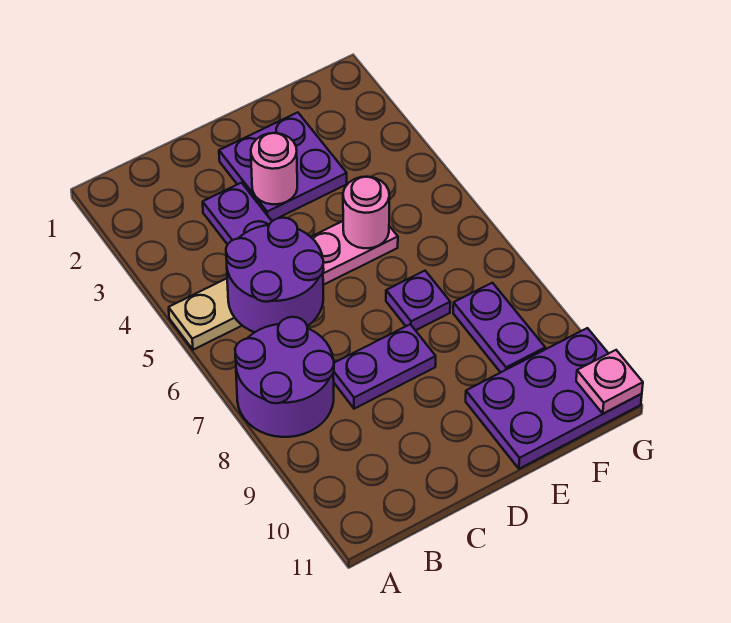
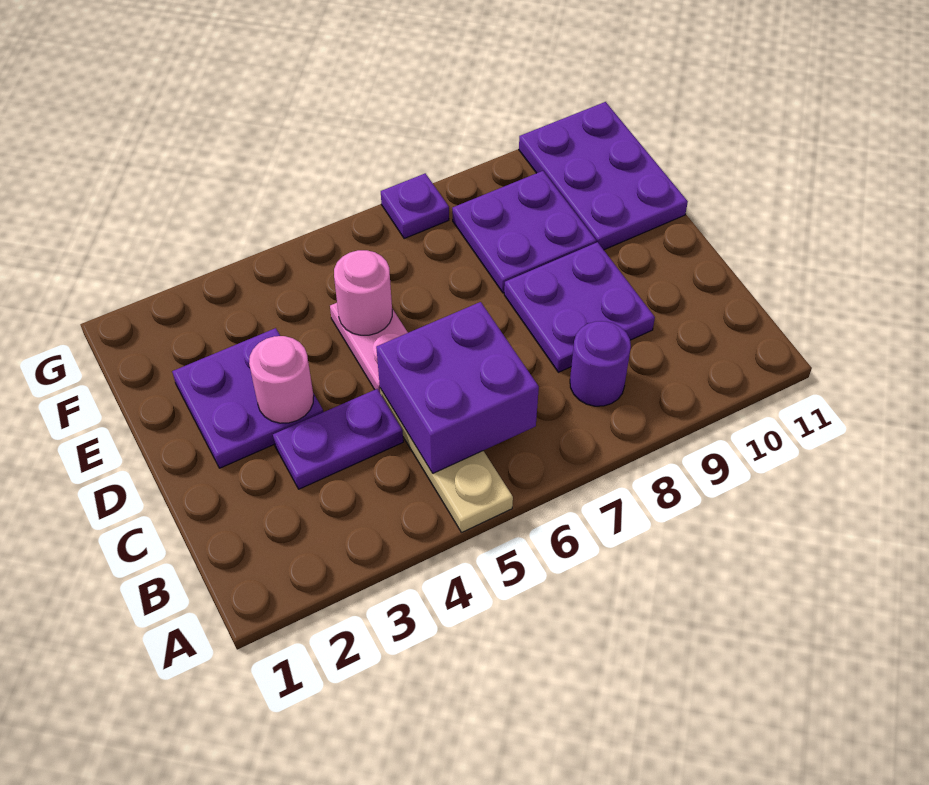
purple 2x2 round brick [235,317,334,437] -> purple 1x1 round brick [570,321,631,406]
purple 2x2 round brick [226,218,324,332] -> purple 2x2 brick [376,302,539,473]
purple 1x2 plate [333,324,436,409] -> purple 2x2 plate [504,242,655,372]
purple 1x1 plate [386,271,450,330] -> purple 1x1 plate moved to [381,173,449,239]
purple 1x2 plate [453,283,545,372] -> purple 2x2 plate [452,171,596,293]
pink 1x1 plate [576,350,643,414] -> none

